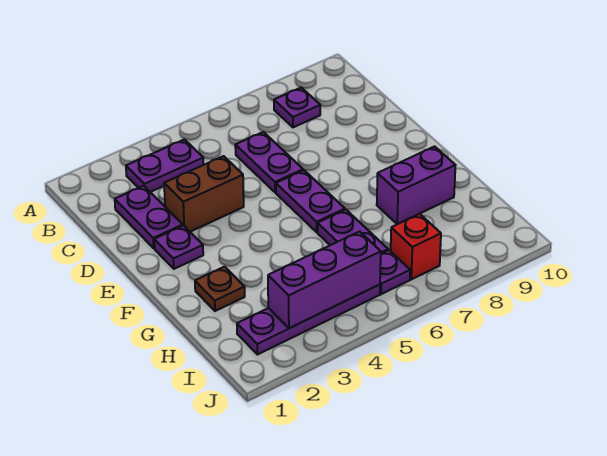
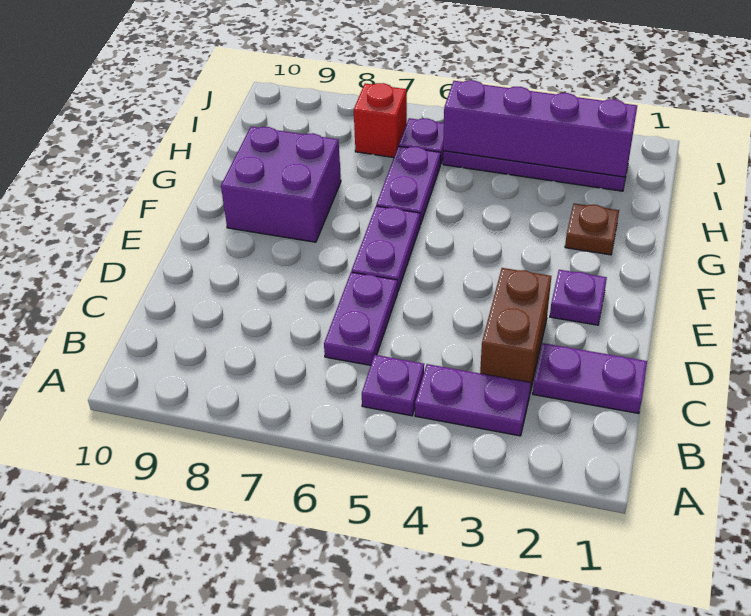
purple 1x1 plate [274,88,320,127] -> purple 1x1 plate moved to [362,355,424,416]
purple 1x2 plate [115,186,183,248] -> purple 1x2 plate turned to [533,343,647,414]
brown 1x2 brick [164,156,244,232] -> brown 1x2 brick turned to [480,268,551,392]
purple 1x2 brick [377,146,456,224] -> purple 2x2 brick [221,127,341,242]
purple 1x3 brick [268,232,381,328] -> purple 1x4 brick [443,80,637,177]

